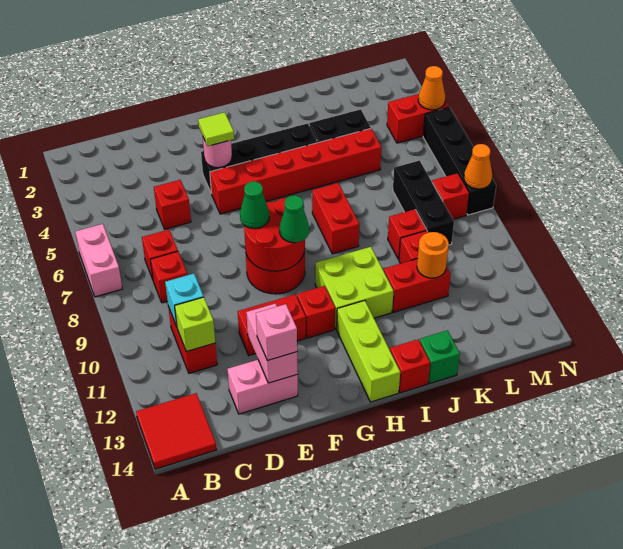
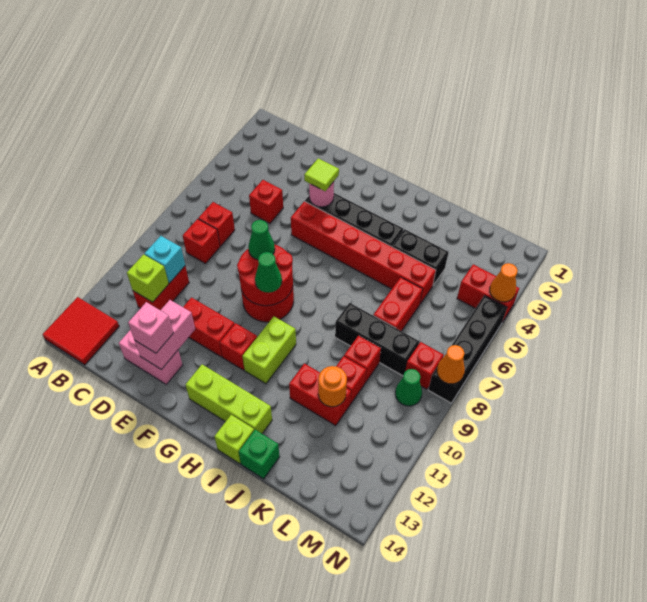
pink 1x2 brick [75,224,122,297] -> none
lime 2x2 brick [315,247,393,329] -> lime 1x2 brick [242,317,296,384]
lime 1x3 brick [337,300,400,402] -> lime 1x3 brick turned to [185,364,272,433]
red 1x2 brick [312,183,359,254] -> red 1x2 brick moved to [373,277,423,331]
red 1x1 brick [390,339,430,393] -> lime 1x1 brick [214,415,254,464]
black 1x3 brick [393,160,454,245] -> black 1x3 brick turned to [335,303,419,376]
none -> green 1x1 cone [395,369,422,406]

